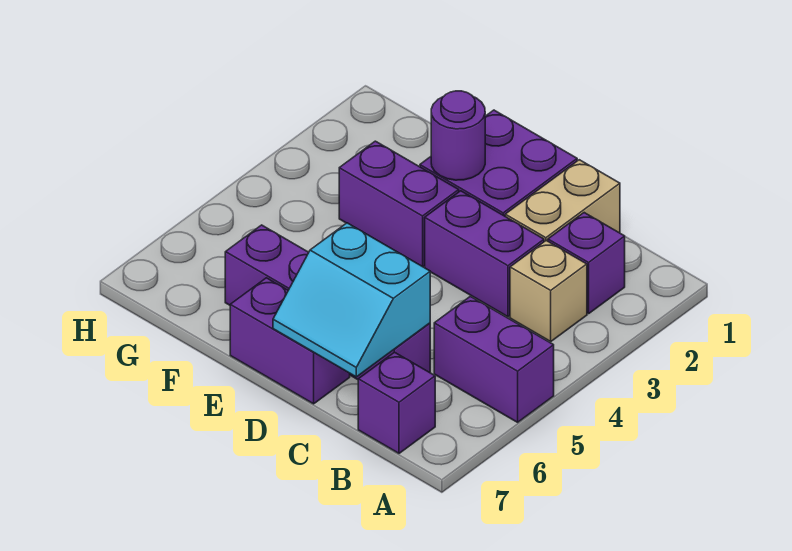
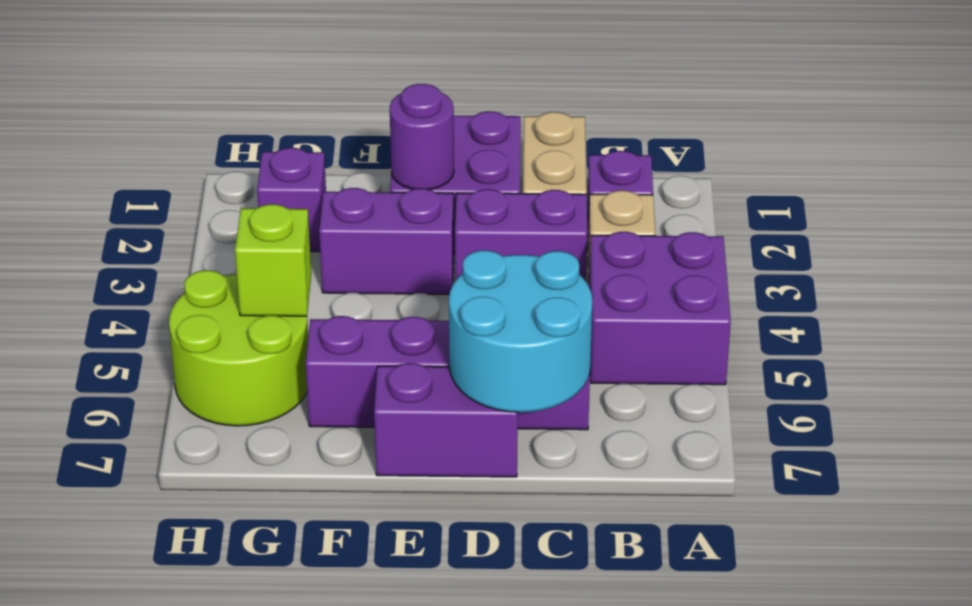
purple 1x2 brick [434,296,554,422] -> purple 2x2 brick [589,232,731,385]
purple 1x1 brick [358,352,435,453] -> purple 1x1 brick moved to [257,148,326,252]
cyan 2x2 slope [273,223,430,377] -> cyan 2x2 round brick [449,250,592,412]
none -> lime 2x2 round brick [169,270,308,426]
none -> lime 1x1 brick [235,204,311,316]

